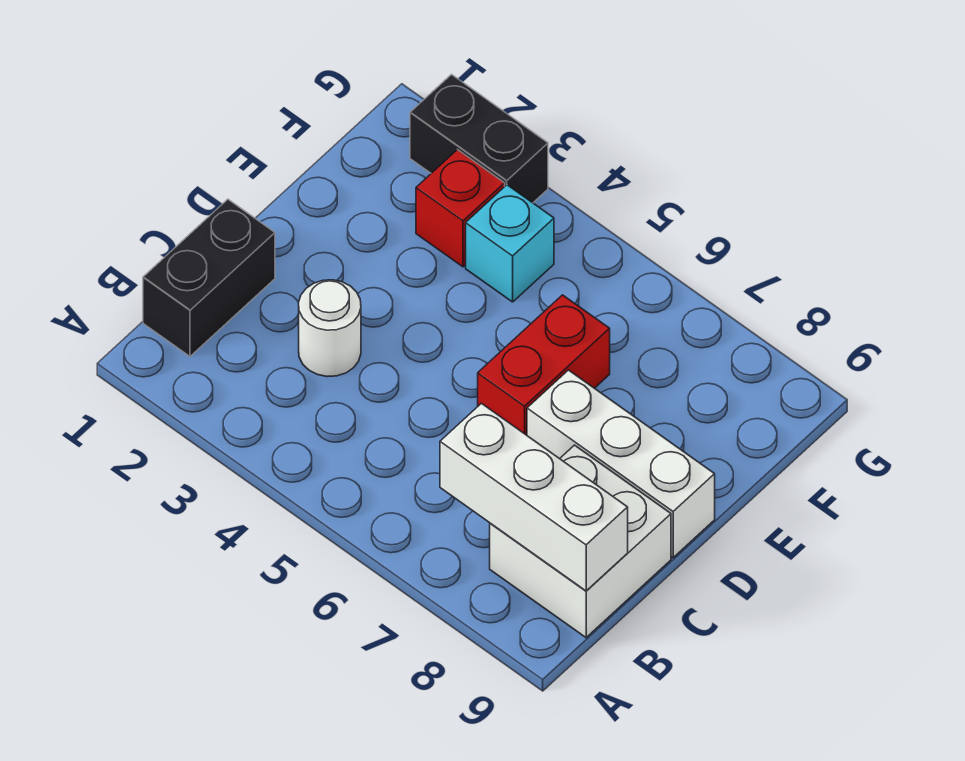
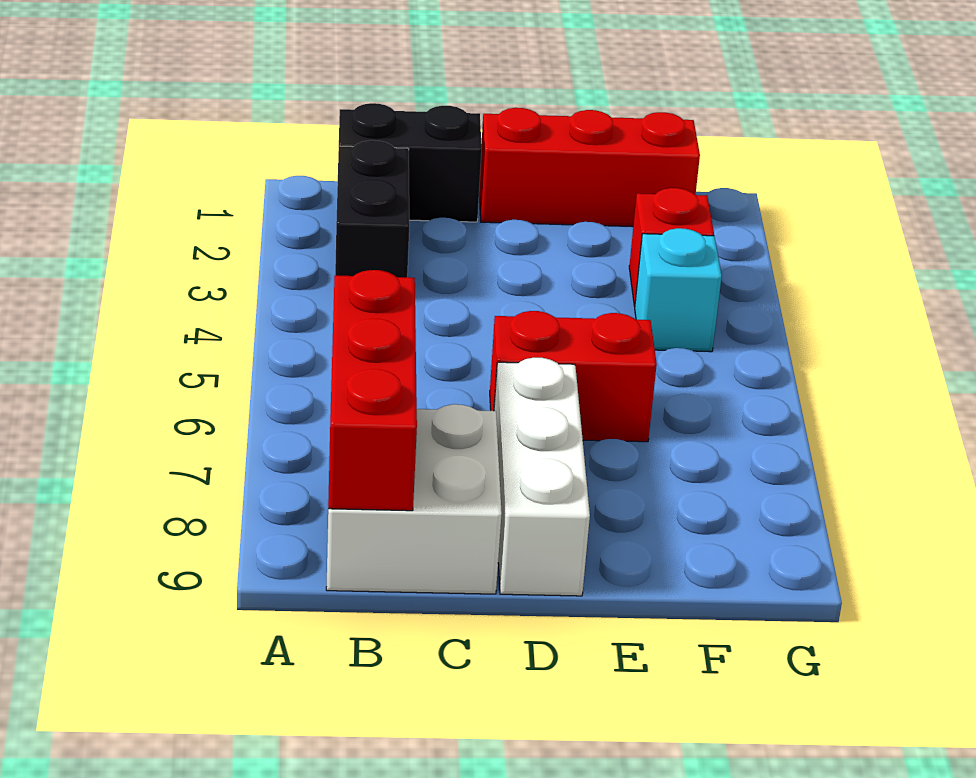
white 1x3 brick [440,403,628,591] -> red 1x3 brick [328,270,417,511]
white 1x1 round brick [299,280,361,377] -> none
none -> red 1x3 brick [479,108,700,227]
black 1x2 brick [410,75,548,203] -> black 1x2 brick moved to [335,140,410,277]

